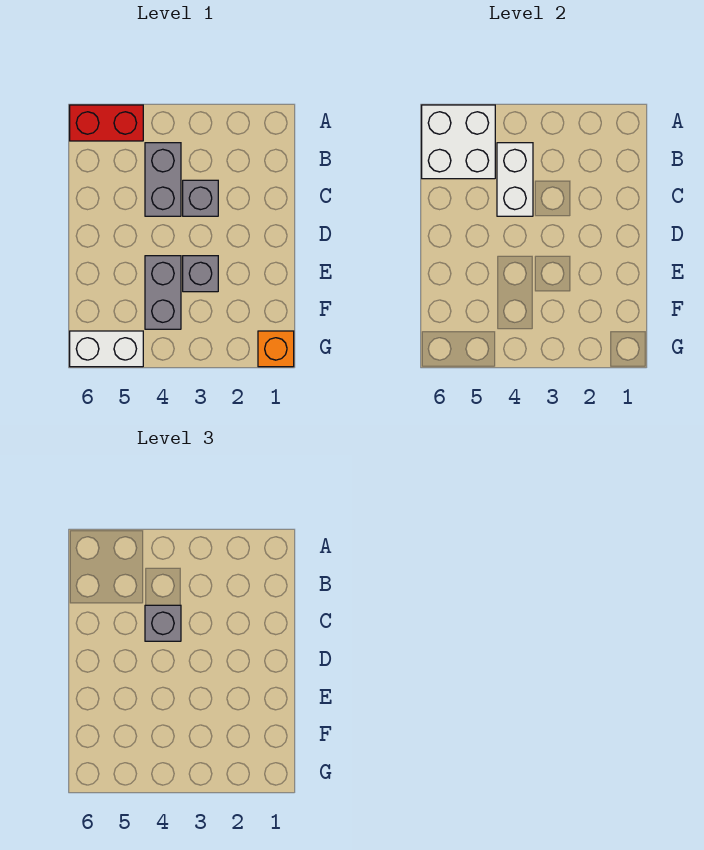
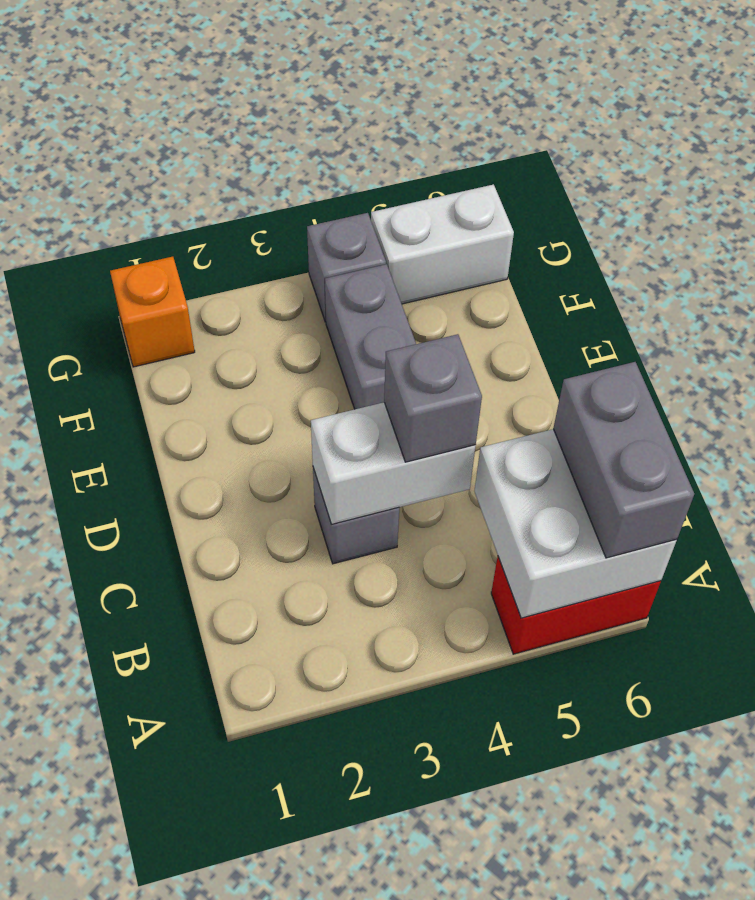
grey 1x2 brick [145,143,181,216] -> grey 1x2 brick moved to [553,362,694,558]
white 1x2 brick [497,143,533,216] -> white 1x2 brick turned to [311,402,476,525]
grey 1x1 brick [183,256,218,292] -> grey 1x1 brick moved to [307,213,386,322]

